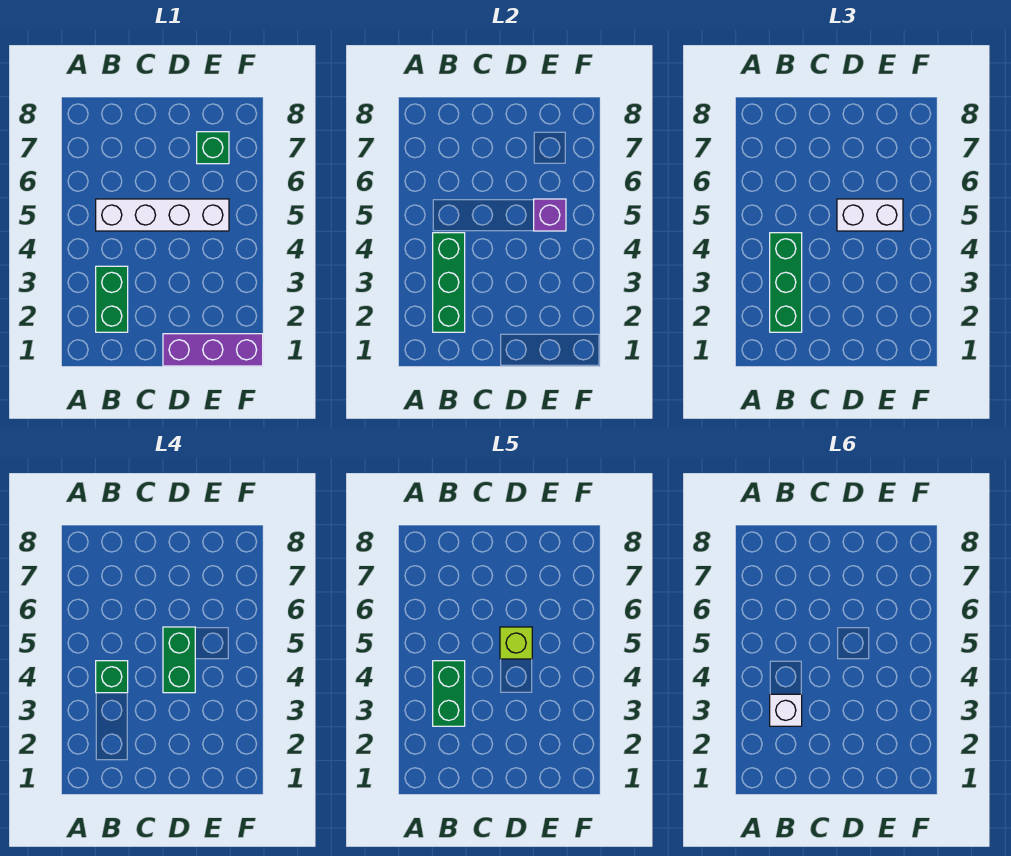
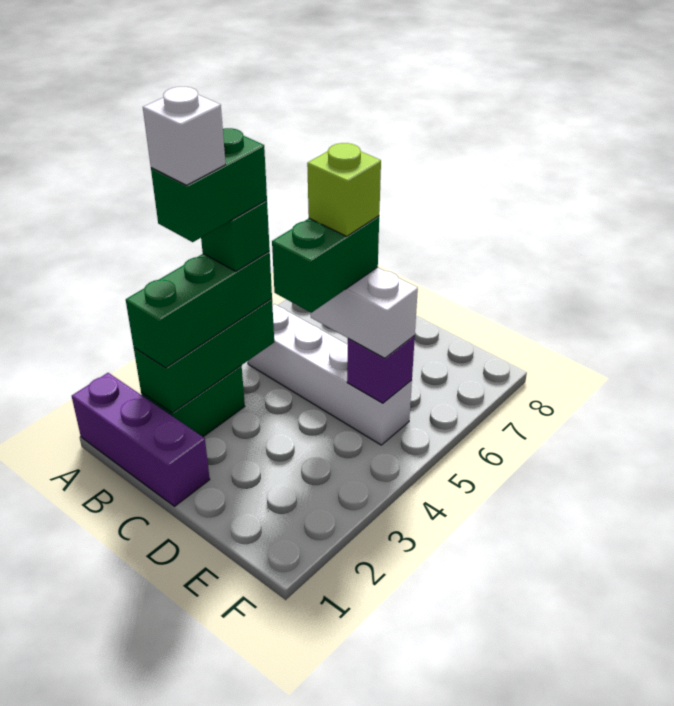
purple 1x3 brick [163,334,263,366] -> purple 1x3 brick moved to [72,373,210,506]
green 1x1 brick [197,132,229,164] -> none

